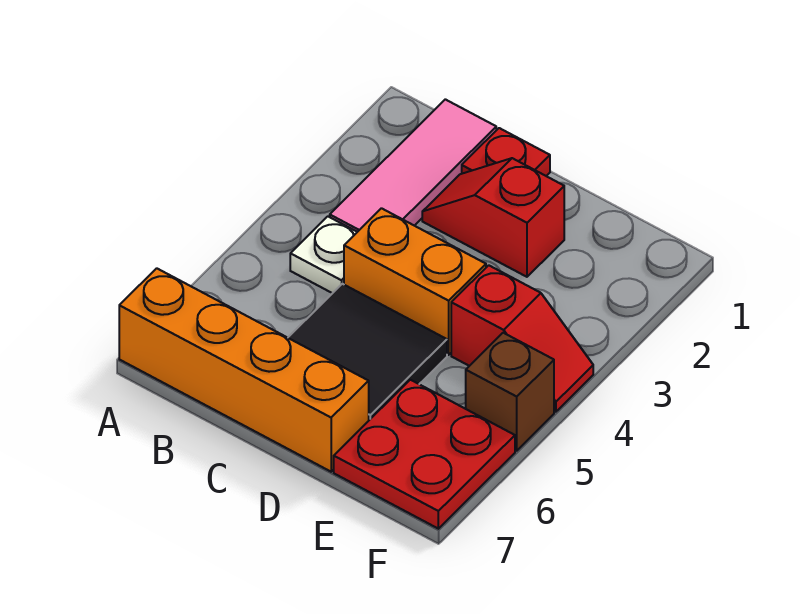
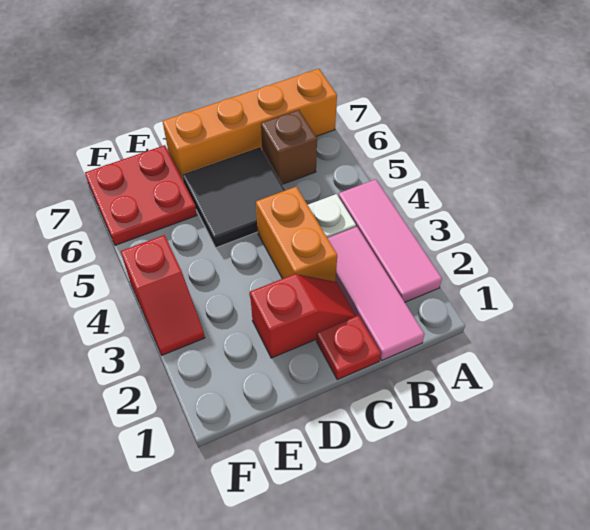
none -> pink 1x3 tile [338,179,442,302]
orange 1x2 brick [344,208,486,355] -> orange 1x2 brick turned to [256,187,337,282]
red 1x2 slope [451,265,593,412] -> red 1x2 slope turned to [121,235,205,355]
brown 1x1 brick [466,333,554,451] -> brown 1x1 brick moved to [261,110,317,184]

